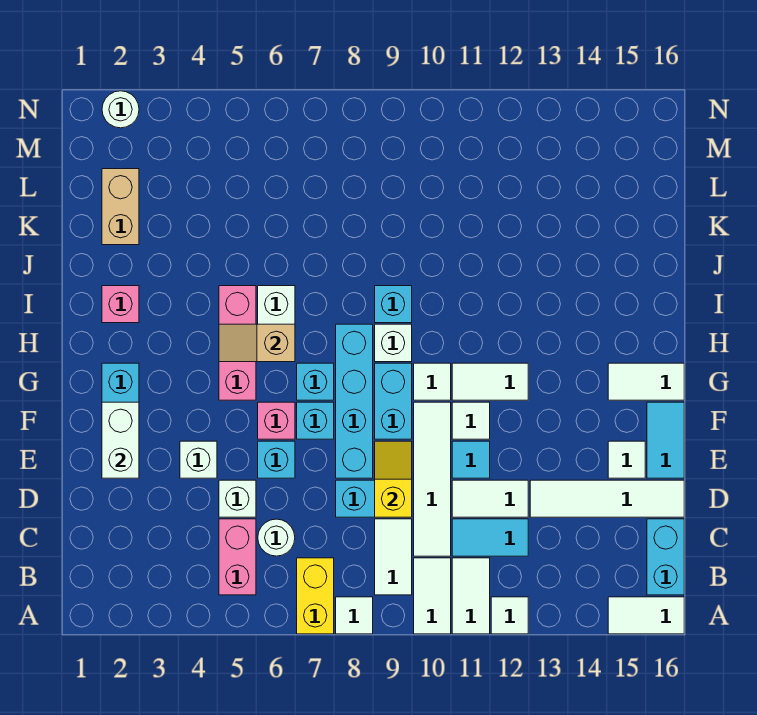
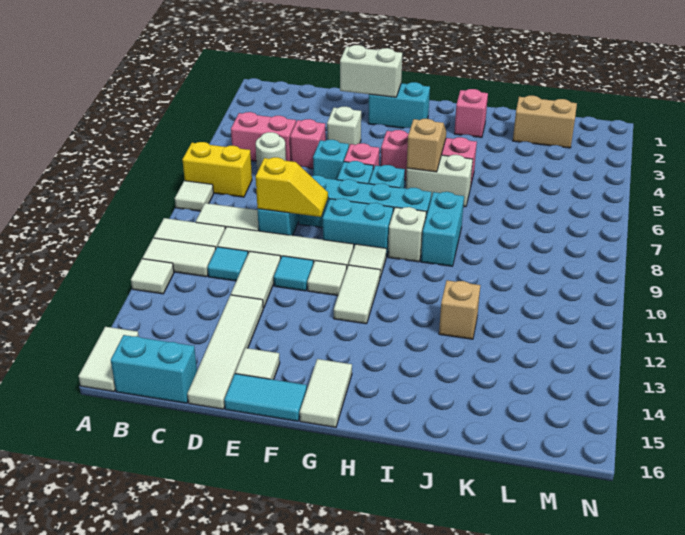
cyan 1x2 tile [452,519,528,556] -> cyan 1x1 tile [208,247,248,281]
white 1x1 brick [219,480,256,517] -> pink 1x1 brick [290,119,326,169]
cyan 1x1 brick [375,286,412,323] -> cyan 1x2 brick [421,192,464,266]
none -> tan 1x1 brick [439,280,480,339]
white 1x1 round brick [102,91,139,128] -> none

